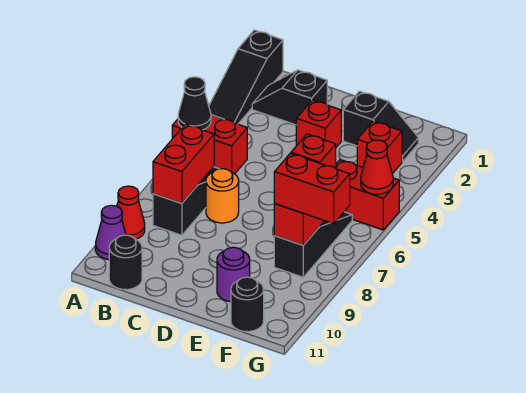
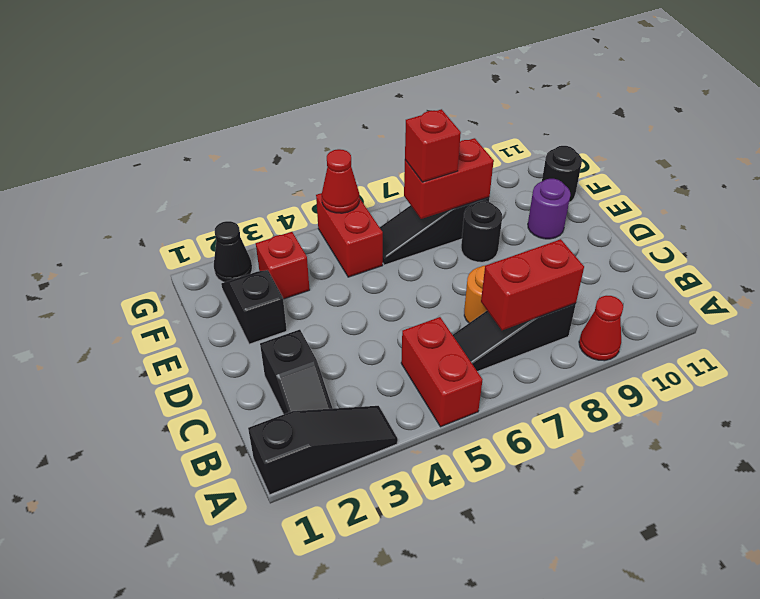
black 1x1 cone [178,77,211,130] -> black 1x1 cone moved to [214,221,252,282]
purple 1x1 cone [95,205,126,260] -> none
black 1x1 round brick [109,235,142,290] -> black 1x1 round brick moved to [461,201,502,262]
red 1x1 brick [296,100,341,147] -> none
red 1x2 brick [274,153,350,224] -> none

